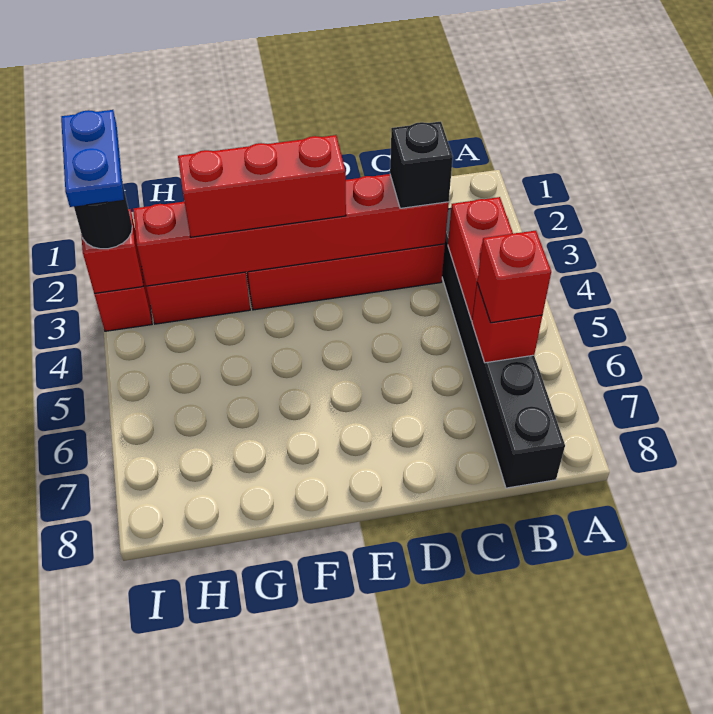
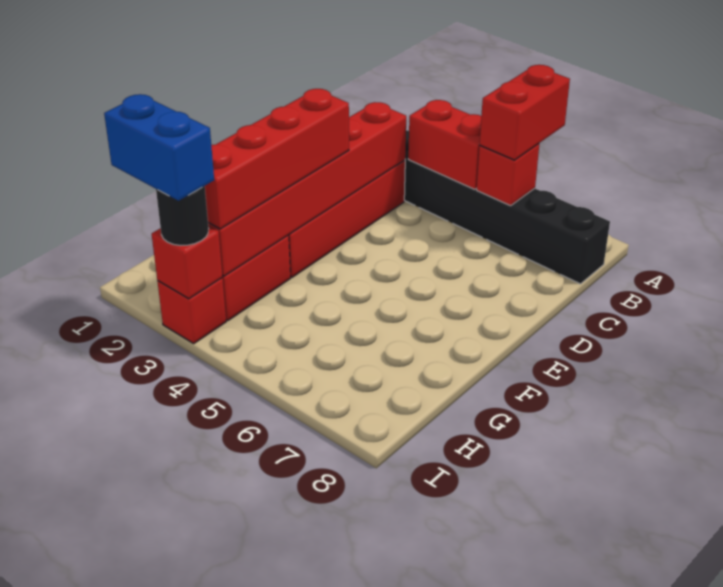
red 1x1 brick [477,231,551,323] -> red 1x2 brick [480,65,570,160]
black 1x1 brick [390,122,453,208] -> none
red 1x3 brick [178,135,346,237] -> red 1x4 brick [205,89,349,229]
blue 1x2 plate [61,110,124,207] -> blue 1x2 brick [104,94,214,201]

